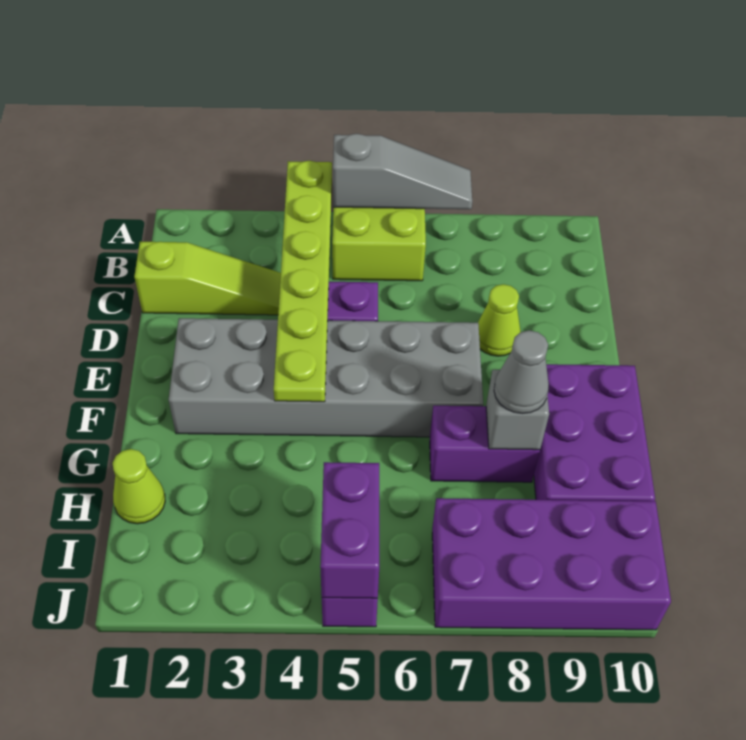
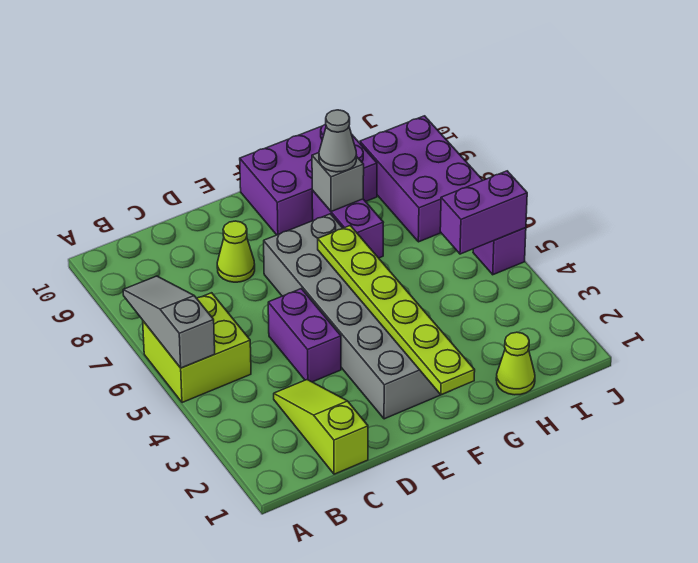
lime 1x6 plate [274,161,332,402] -> lime 1x6 plate turned to [318,226,475,395]
purple 2x4 brick [432,498,671,630] -> purple 2x3 brick [360,116,483,242]

